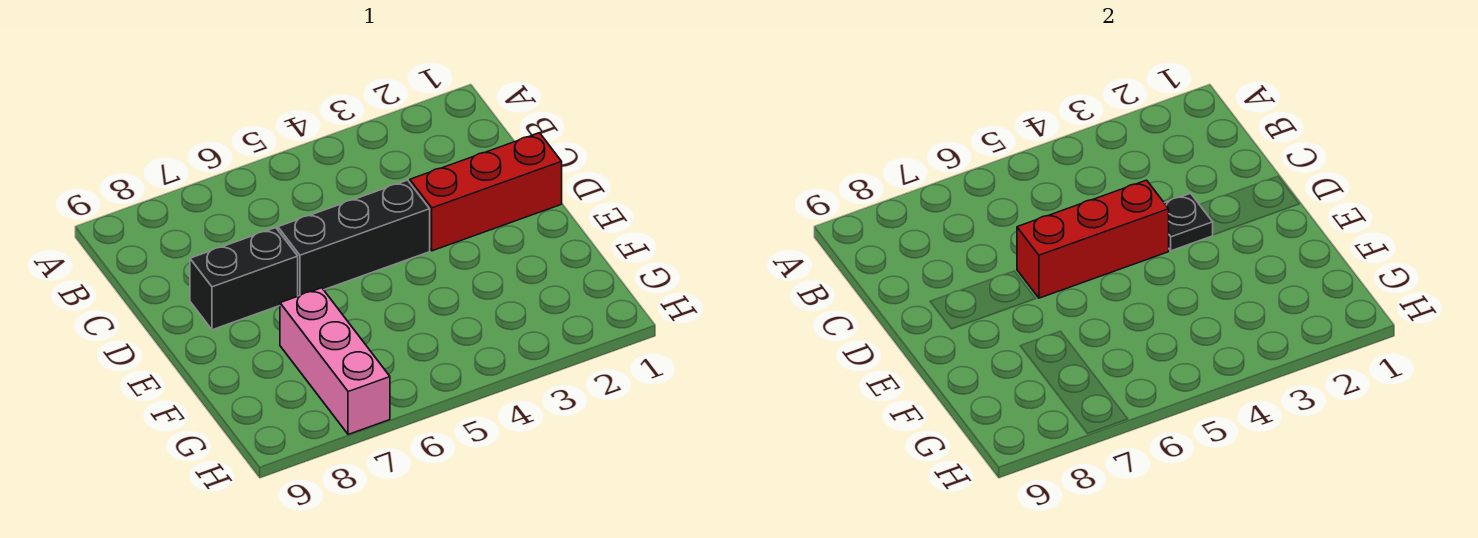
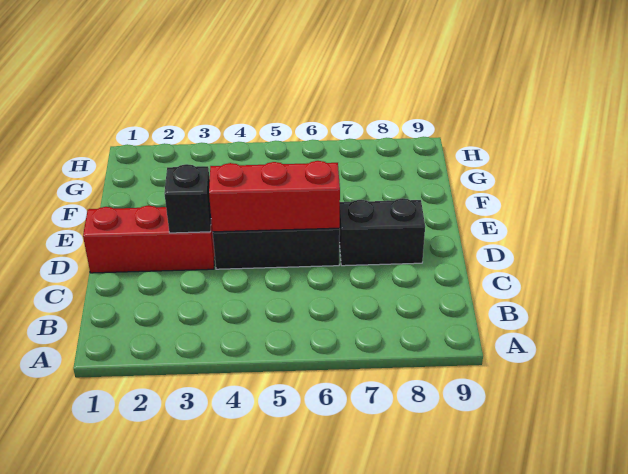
black 1x1 plate [1165,193,1213,251] -> black 1x1 brick [164,164,211,233]
pink 1x3 brick [280,288,390,434] -> none

